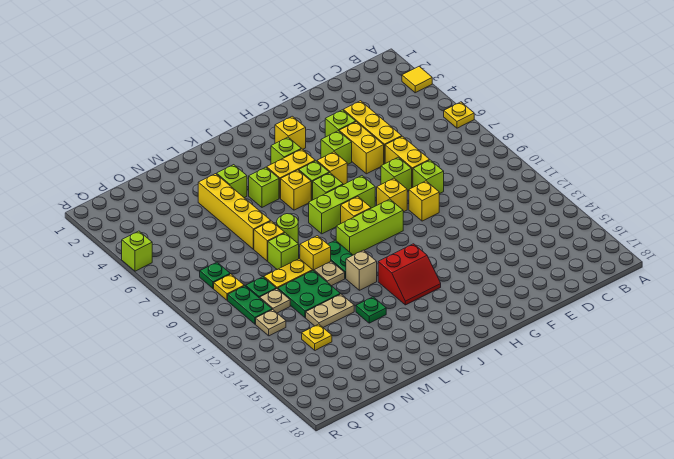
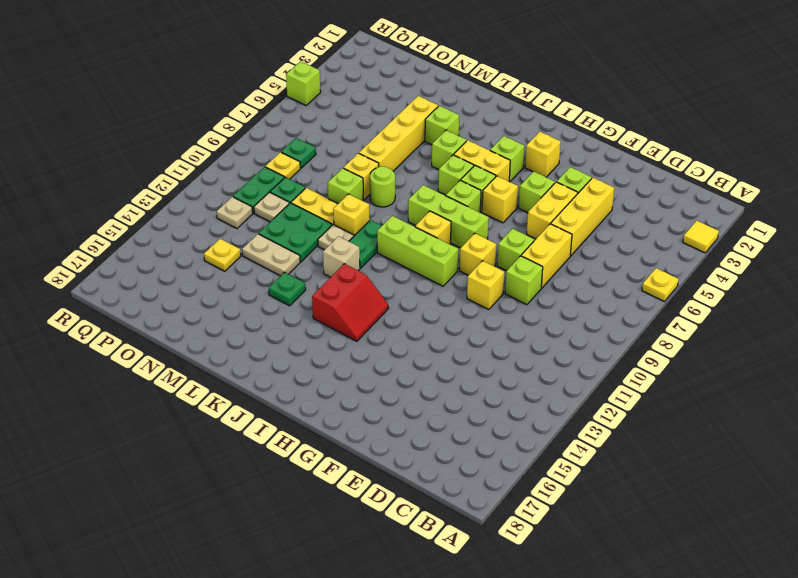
red 2x2 slope [378,244,441,305] -> red 2x2 slope turned to [312,264,389,341]
yellow 1x1 brick [281,170,311,210] -> lime 1x1 brick [438,155,474,195]

